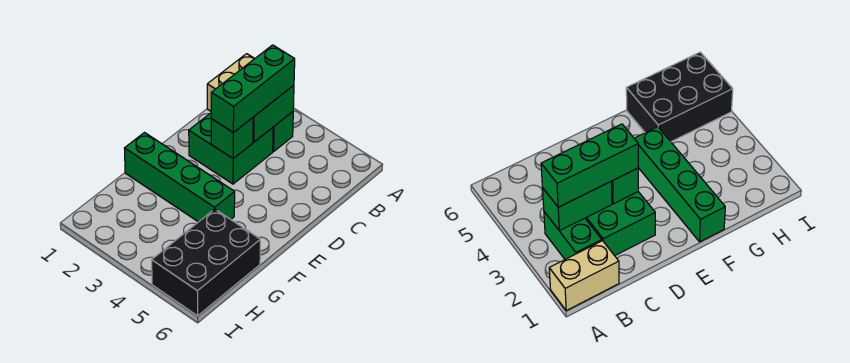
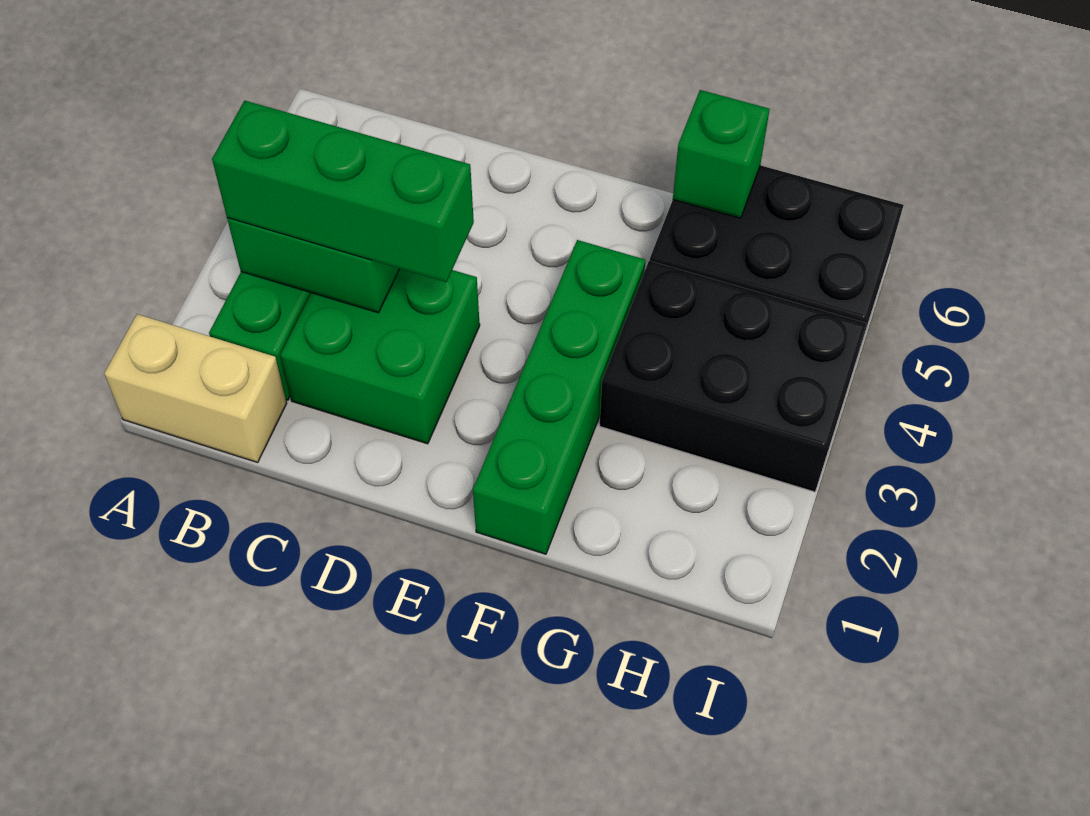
green 1x1 brick [211,118,253,158] -> green 1x1 brick moved to [673,90,770,218]
none -> black 2x3 brick [600,261,867,492]

